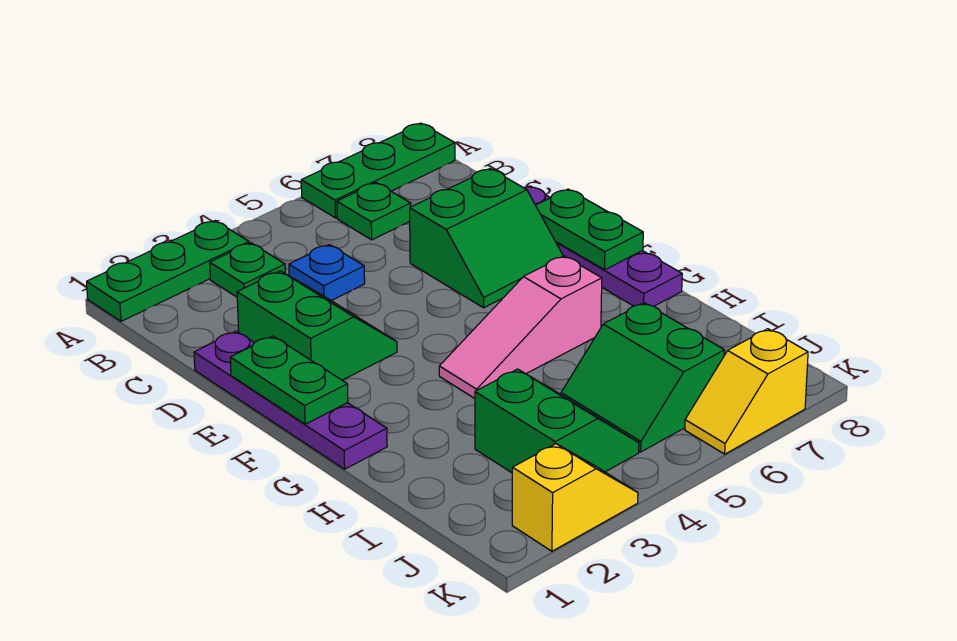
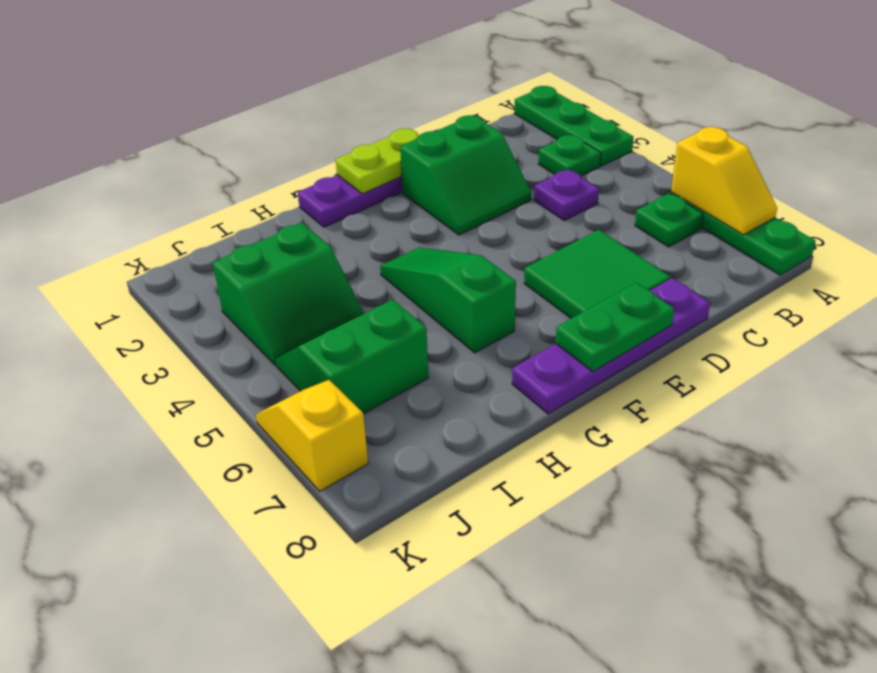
blue 1x1 plate [289,245,365,301] -> purple 1x1 plate [534,169,599,221]
green 2x2 slope [410,169,563,308] -> green 2x2 tile [524,230,670,318]
green 1x2 plate [230,336,348,424] -> lime 1x2 plate [336,128,419,194]
pink 1x3 slope [439,256,602,398] -> green 1x3 slope [380,247,516,353]
yellow 1x2 slope [512,444,638,551] -> yellow 1x2 slope moved to [671,127,777,235]

